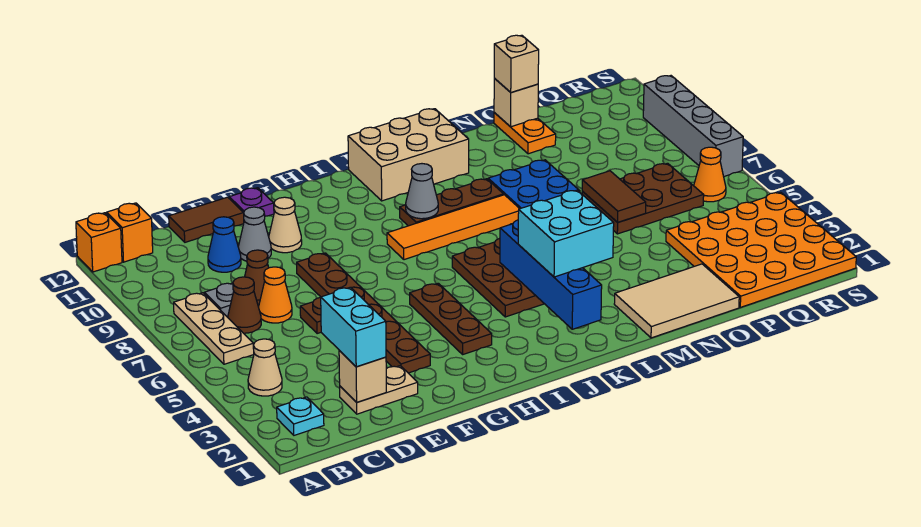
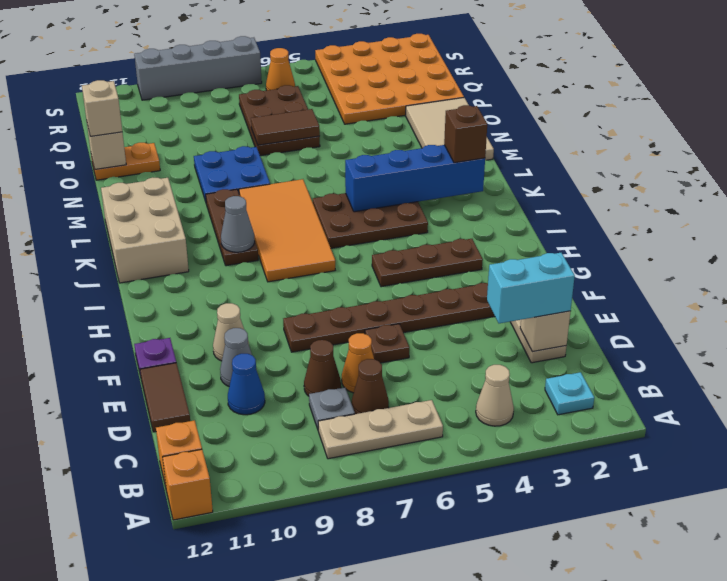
orange 1x4 tile [387,195,520,260] -> orange 2x4 tile [239,179,335,282]
none -> brown 1x1 brick [444,105,487,163]
cyan 2x2 brick [518,190,614,277] -> none

